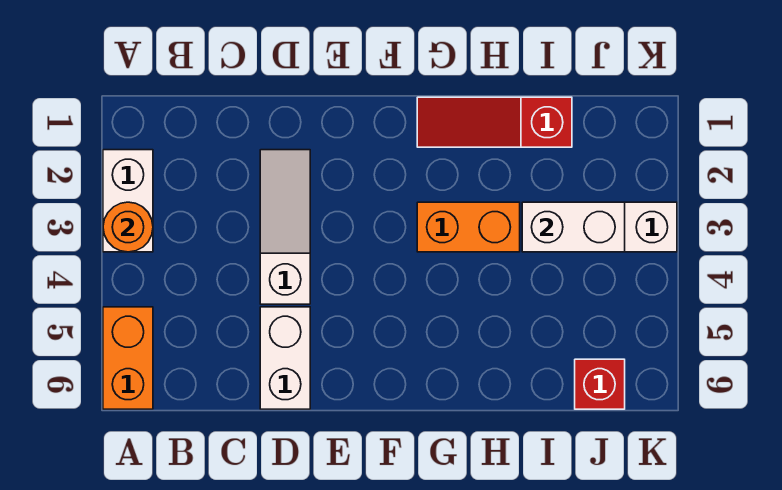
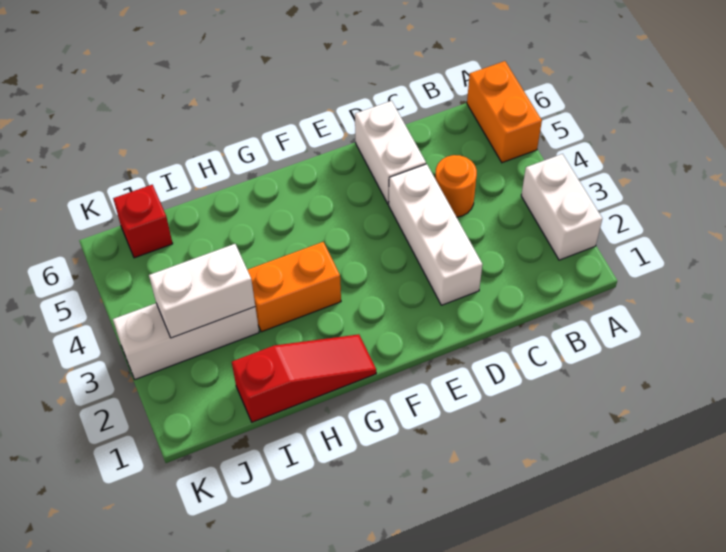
orange 1x1 round brick [103,202,153,252] -> orange 1x1 round brick moved to [435,155,477,217]
white 1x3 slope [260,150,310,304] -> white 1x3 brick [389,164,482,305]

